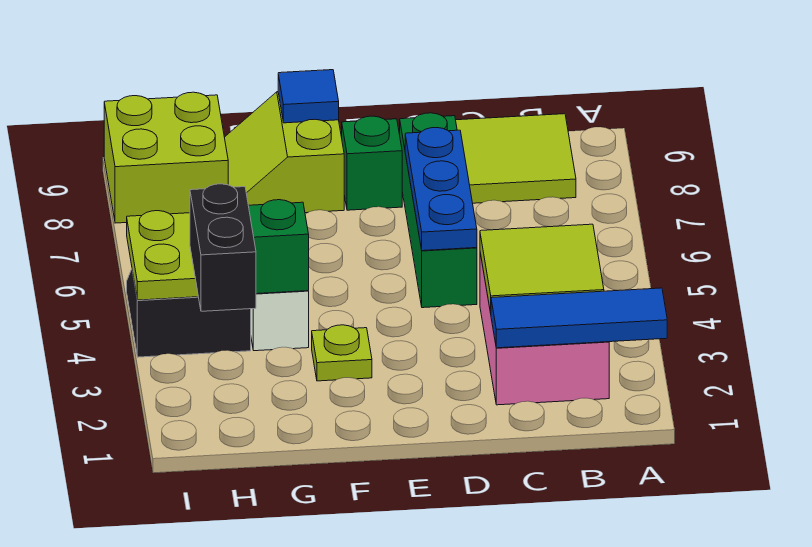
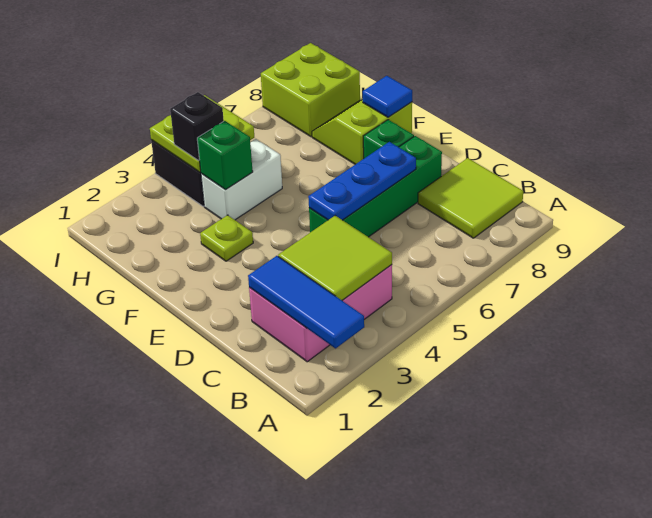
black 1x2 brick [190,184,256,311] -> black 1x1 brick [170,92,224,161]

